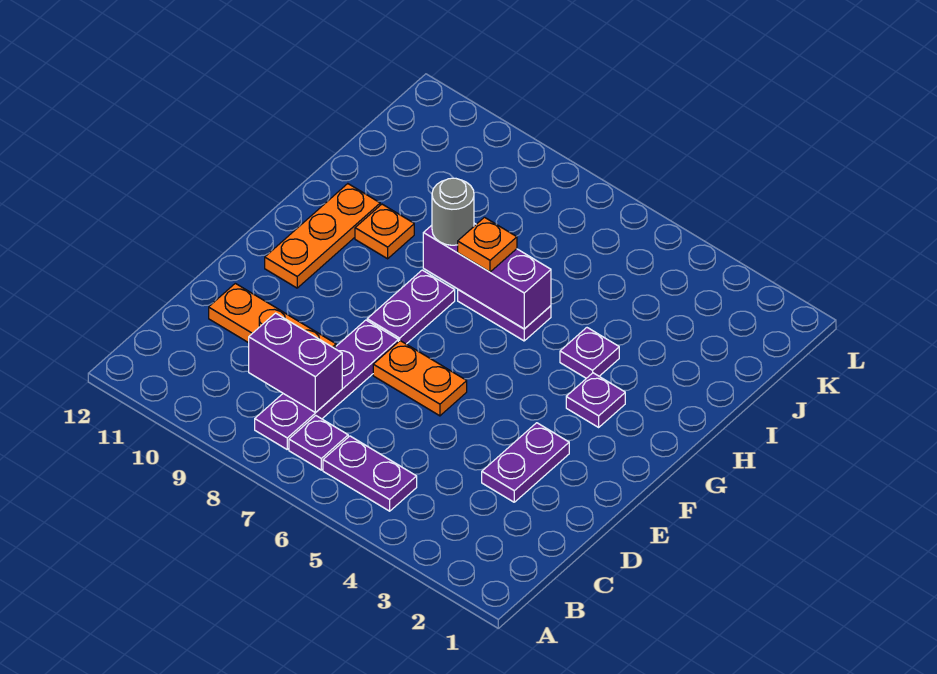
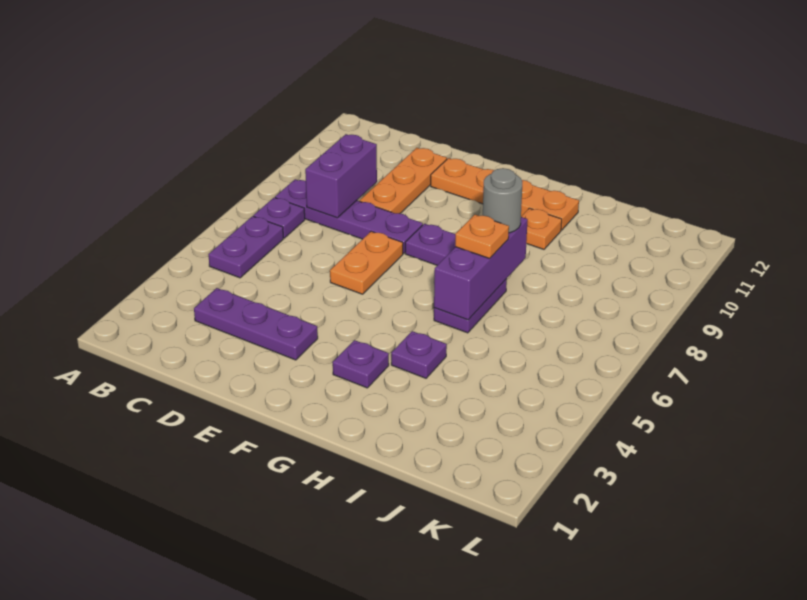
purple 1x2 plate [482,423,569,502] -> purple 1x3 plate [194,288,318,360]
orange 1x3 plate [265,184,380,288] -> orange 1x4 plate [431,158,579,230]

